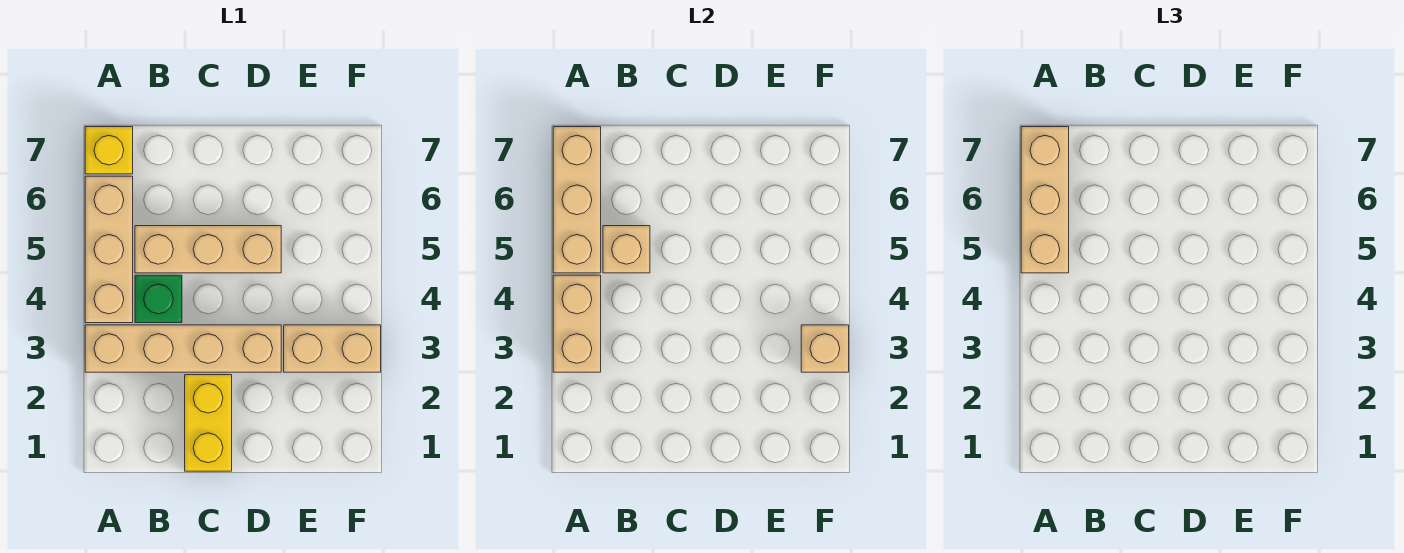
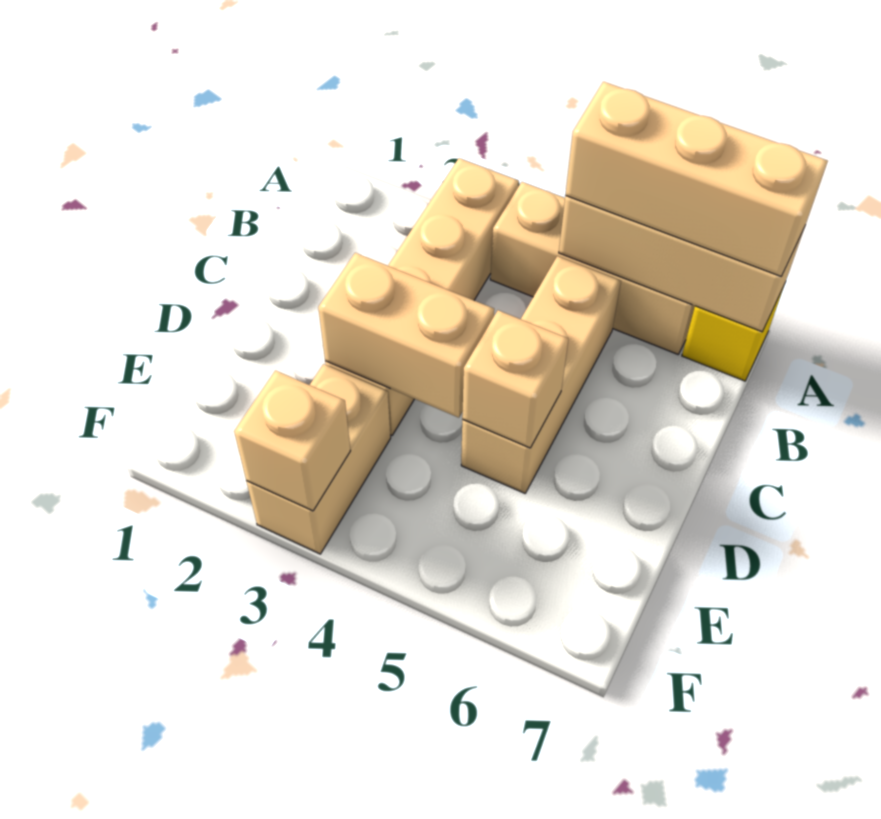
tan 1x2 brick [553,275,601,372] -> tan 1x2 brick moved to [318,253,494,418]
green 1x1 brick [135,275,182,323] -> none
tan 1x1 brick [603,226,650,273] -> tan 1x1 brick moved to [462,310,568,448]
yellow 1x2 brick [185,375,232,471] -> none

